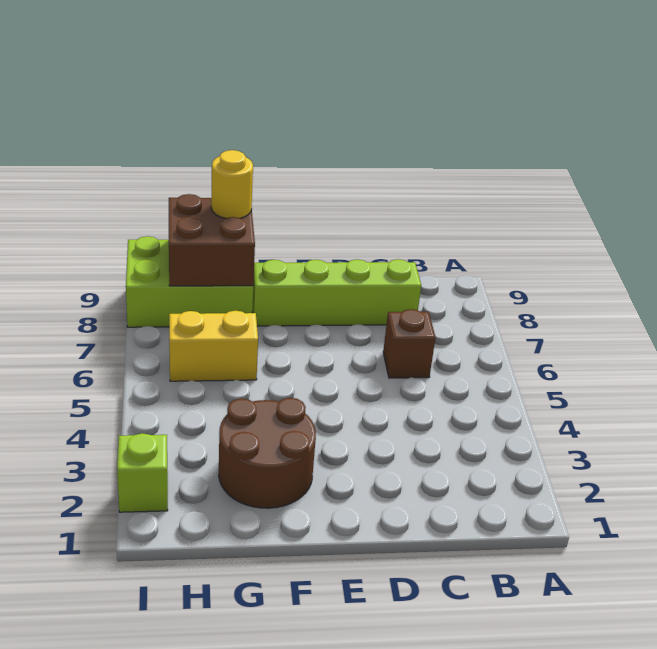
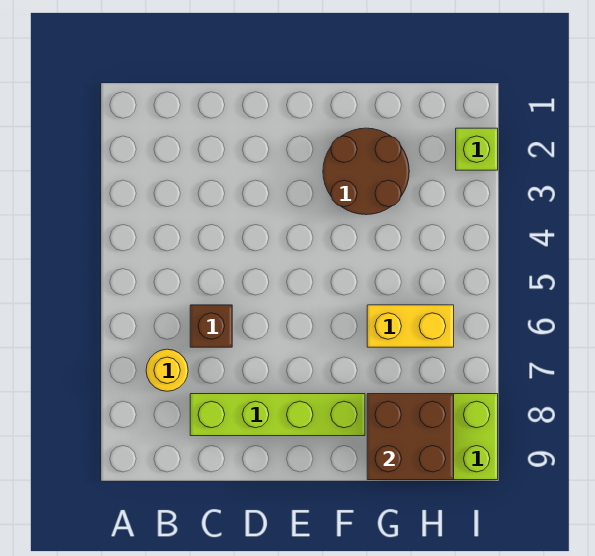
yellow 1x1 round brick [211,150,253,218] -> yellow 1x1 round brick moved to [146,349,188,391]

